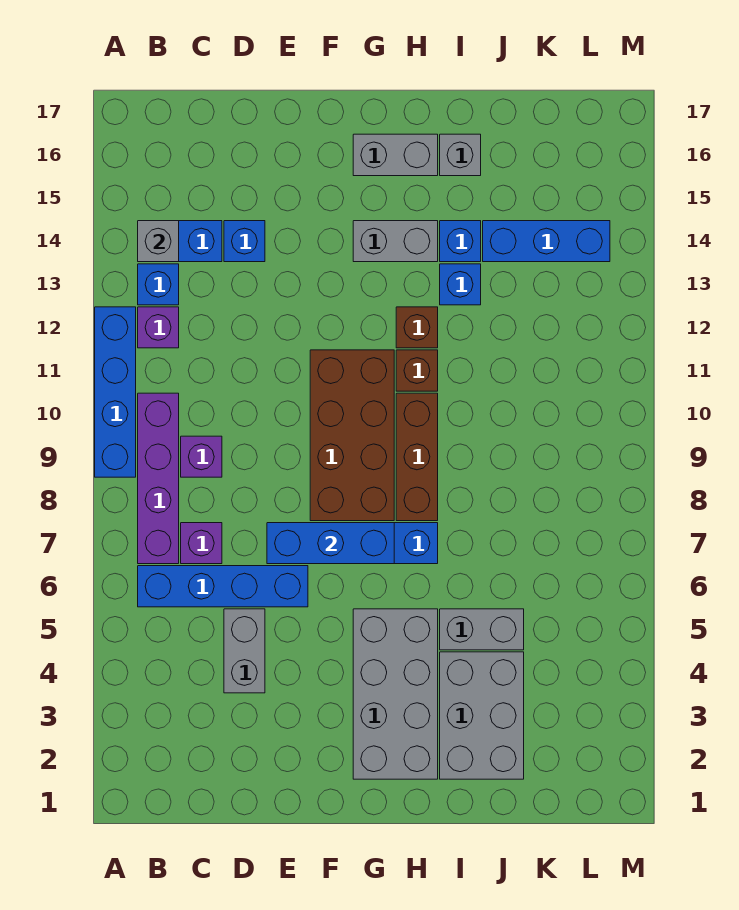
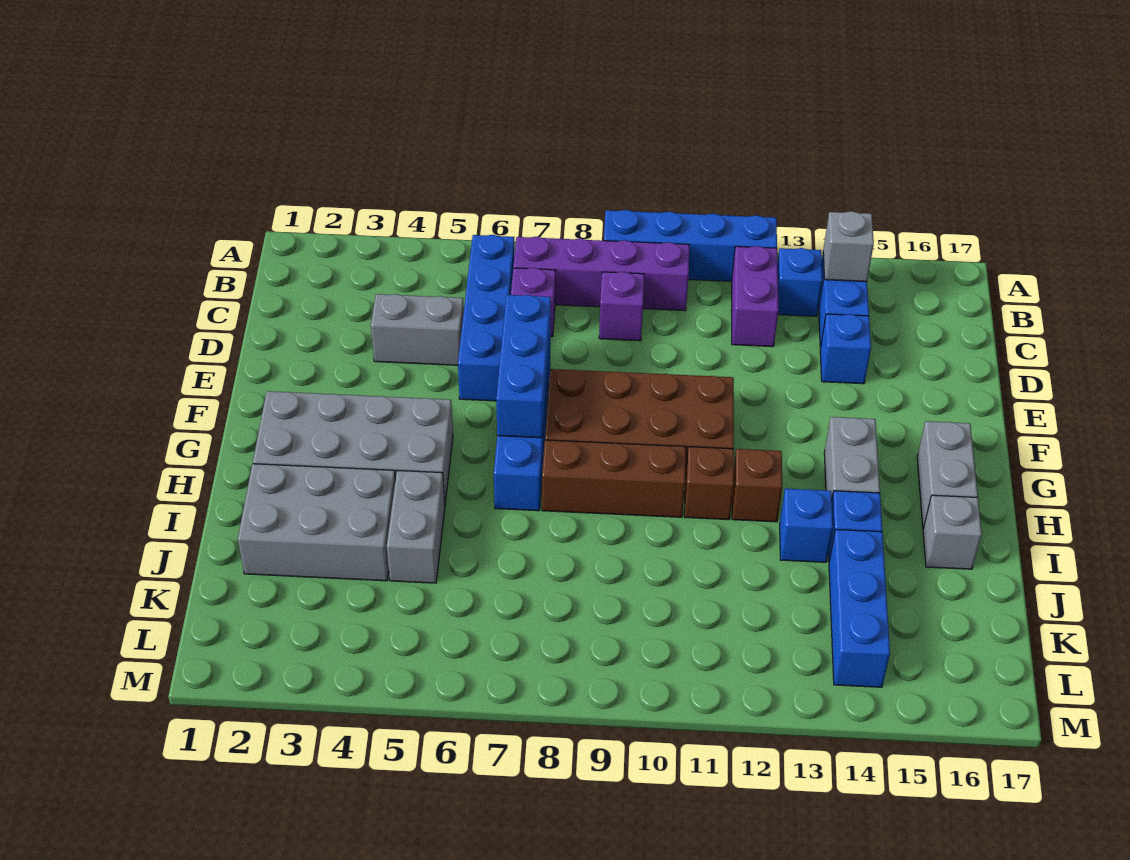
purple 1x1 brick [138,307,179,348] -> purple 1x2 brick [732,246,779,347]

